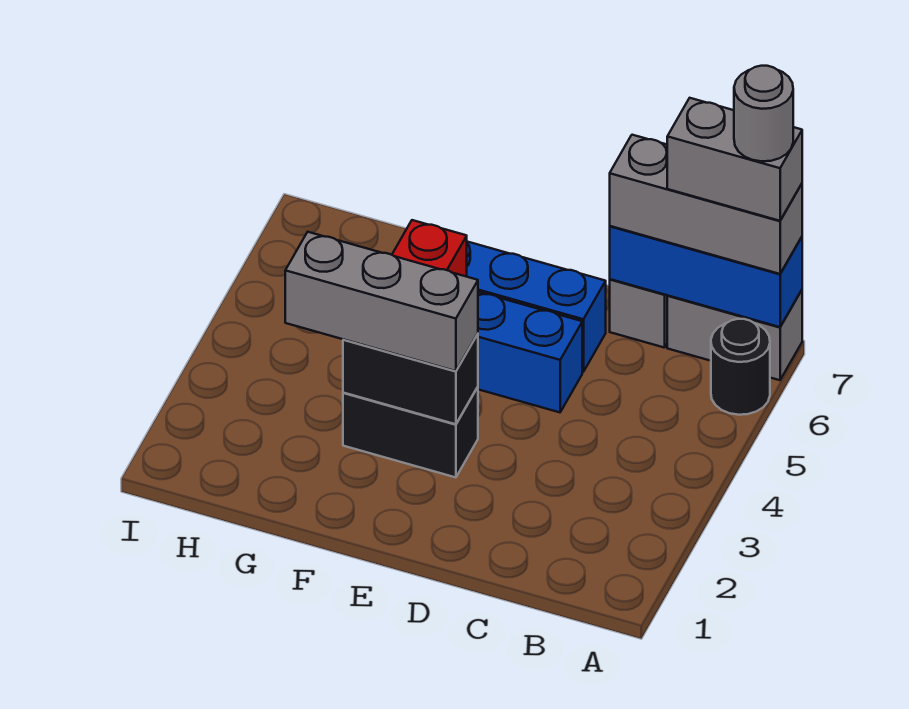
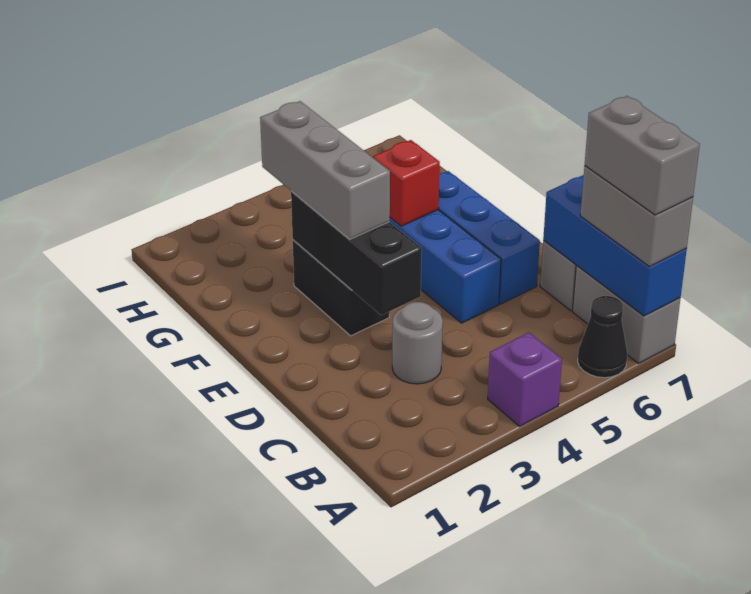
none -> purple 1x1 brick [488,332,562,426]
black 1x1 round brick [711,319,770,415] -> black 1x1 cone [578,296,627,378]
grey 1x3 brick [610,135,802,274] -> grey 1x2 brick [580,166,693,267]
grey 1x1 round brick [734,66,793,161] -> grey 1x1 round brick moved to [392,302,443,384]
black 1x2 brick [343,334,478,424] -> black 1x3 brick [291,191,422,315]

